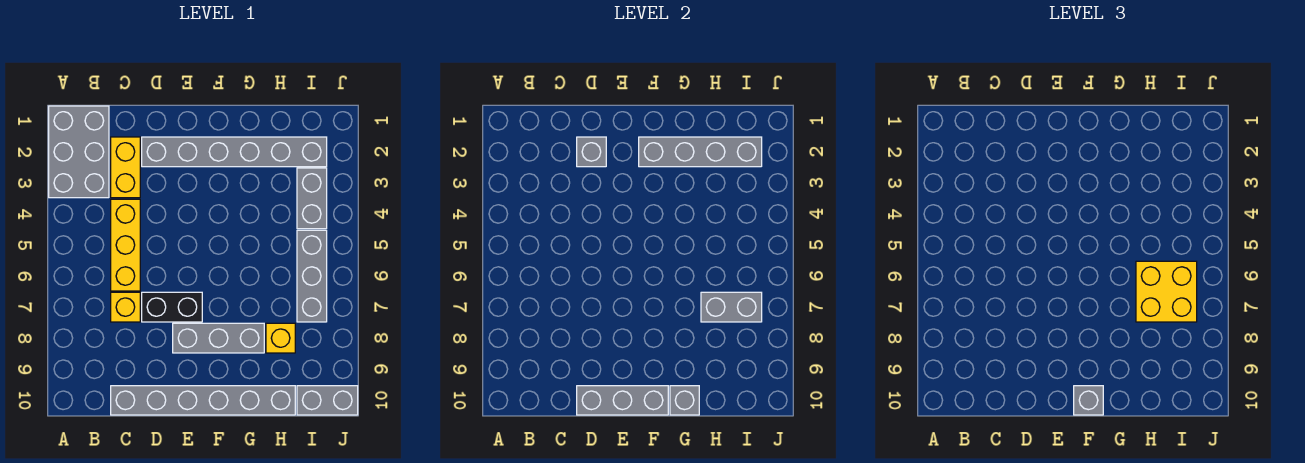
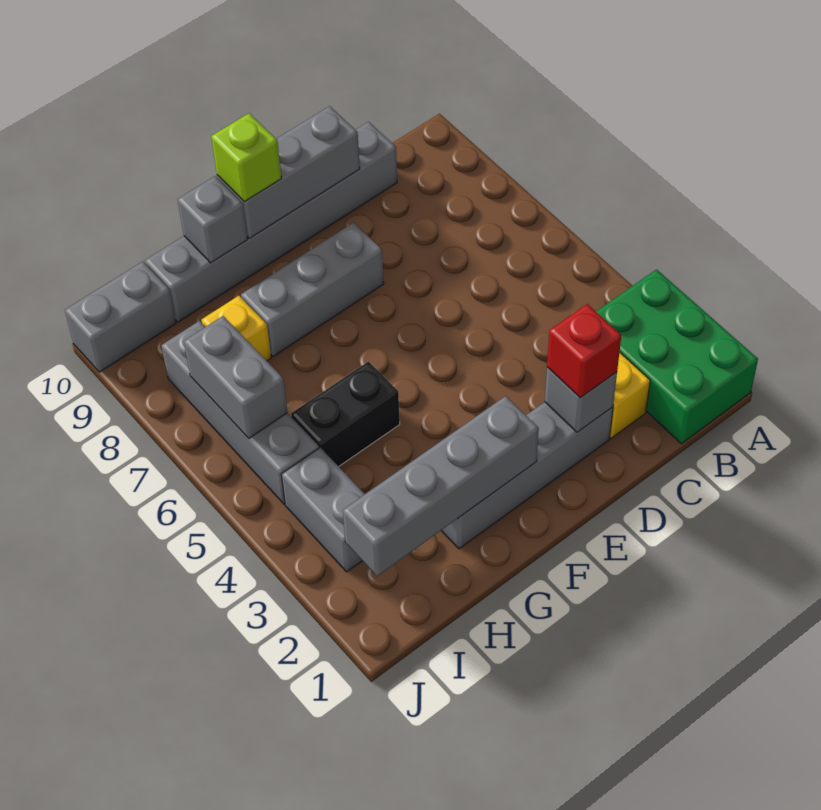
grey 2x3 brick [49,106,109,198] -> green 2x3 brick [596,270,758,444]
yellow 1x3 brick [111,199,140,291] -> none
yellow 1x1 brick [111,292,140,322] -> none
grey 1x6 brick [142,137,327,167] -> grey 1x4 brick [441,402,613,549]
none -> red 1x1 brick [547,304,621,398]
black 1x2 brick [142,292,202,322] -> black 1x2 brick moved to [291,362,400,467]
grey 1x1 brick [1074,386,1103,415] -> lime 1x1 brick [211,113,281,202]
yellow 2x2 brick [1136,261,1197,322] -> none
grey 1x2 brick [701,292,762,322] -> grey 1x2 brick turned to [184,316,287,438]
grey 1x3 brick [297,230,327,322] -> grey 1x4 brick [161,321,319,504]

